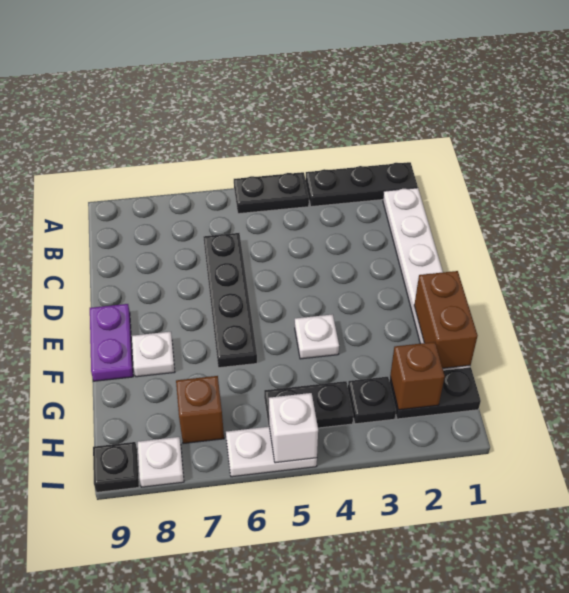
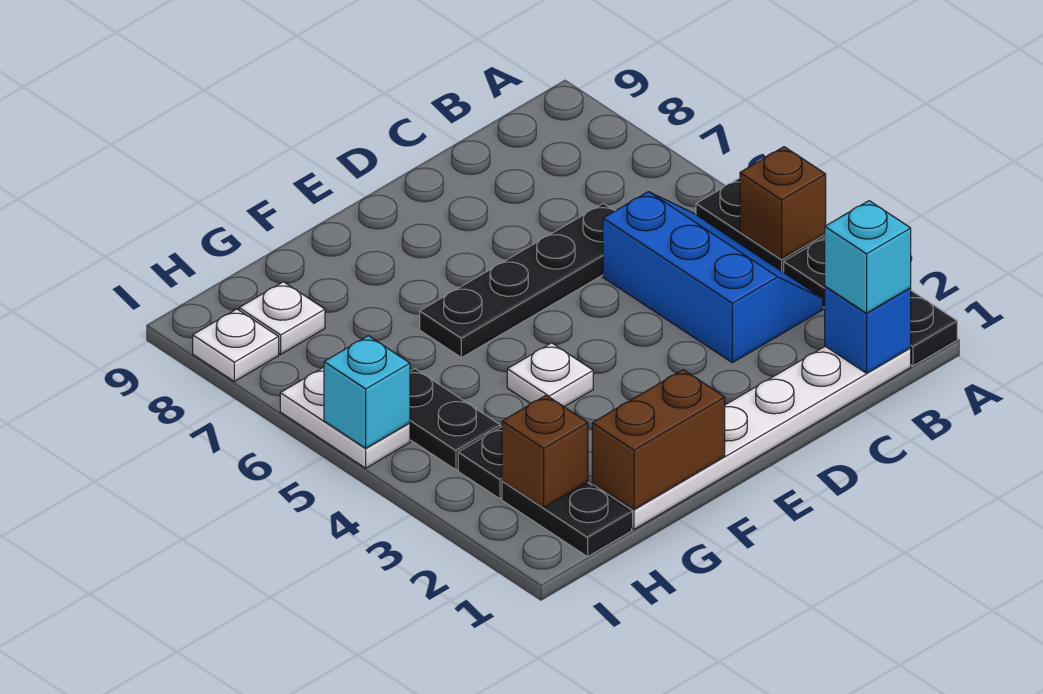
none -> blue 1x1 brick [825,286,911,373]
none -> cyan 1x1 brick [825,201,911,313]
none -> blue 2x3 slope [603,192,823,363]
purple 1x2 plate [90,304,133,381] -> none
white 1x1 plate [132,332,175,377] -> white 1x1 plate moved to [239,282,325,354]
brown 1x1 brick [176,376,224,444] -> brown 1x1 brick moved to [740,147,826,259]
white 1x1 brick [269,393,318,463] -> cyan 1x1 brick [324,336,410,448]
black 1x1 plate [93,442,139,492] -> none

